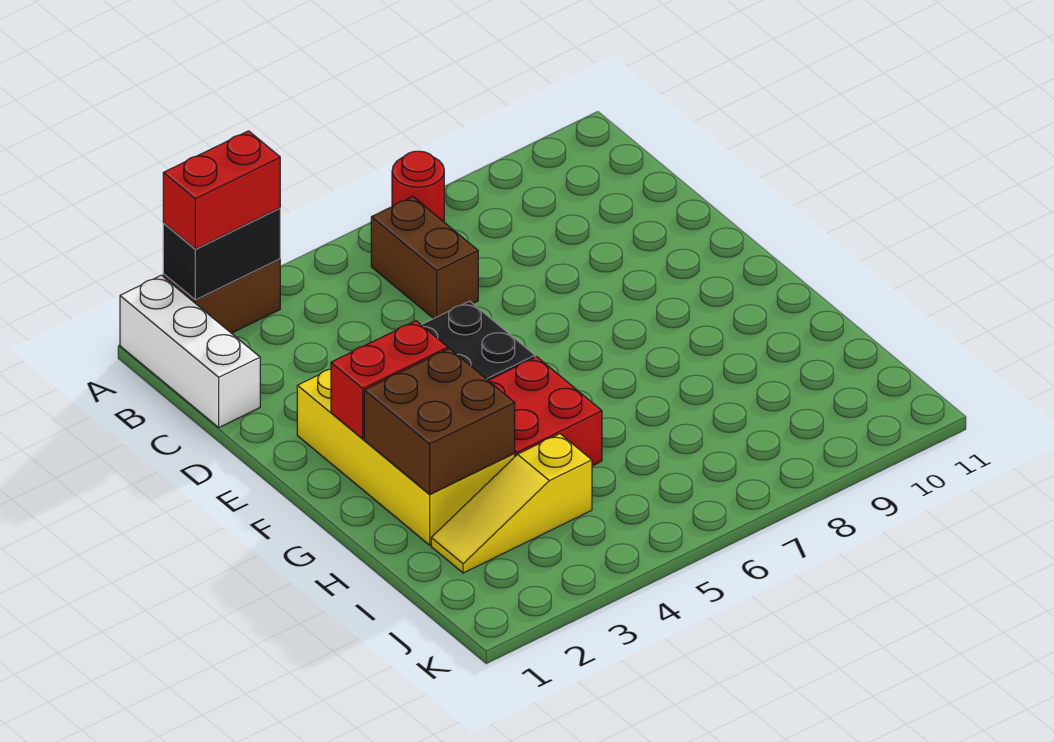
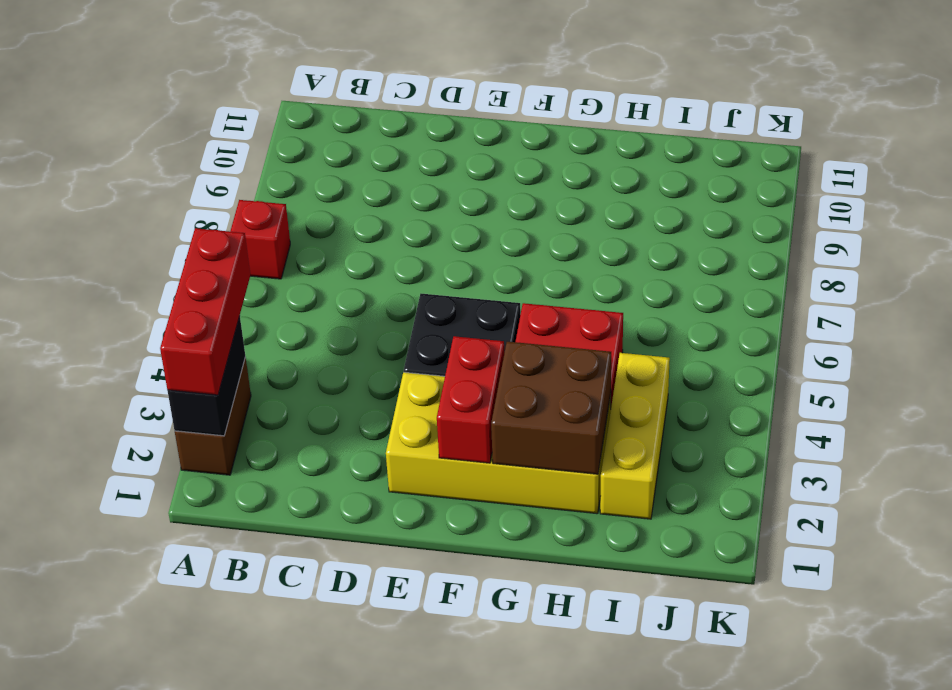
white 1x3 brick [120,275,260,427] -> none
red 1x2 brick [163,131,280,249] -> red 1x3 brick [160,228,250,395]
red 1x1 round brick [392,151,444,222] -> red 1x1 brick [230,200,290,279]
brown 1x2 brick [371,197,478,319] -> none
yellow 1x3 slope [431,434,592,573] -> yellow 1x3 brick [600,353,670,519]

